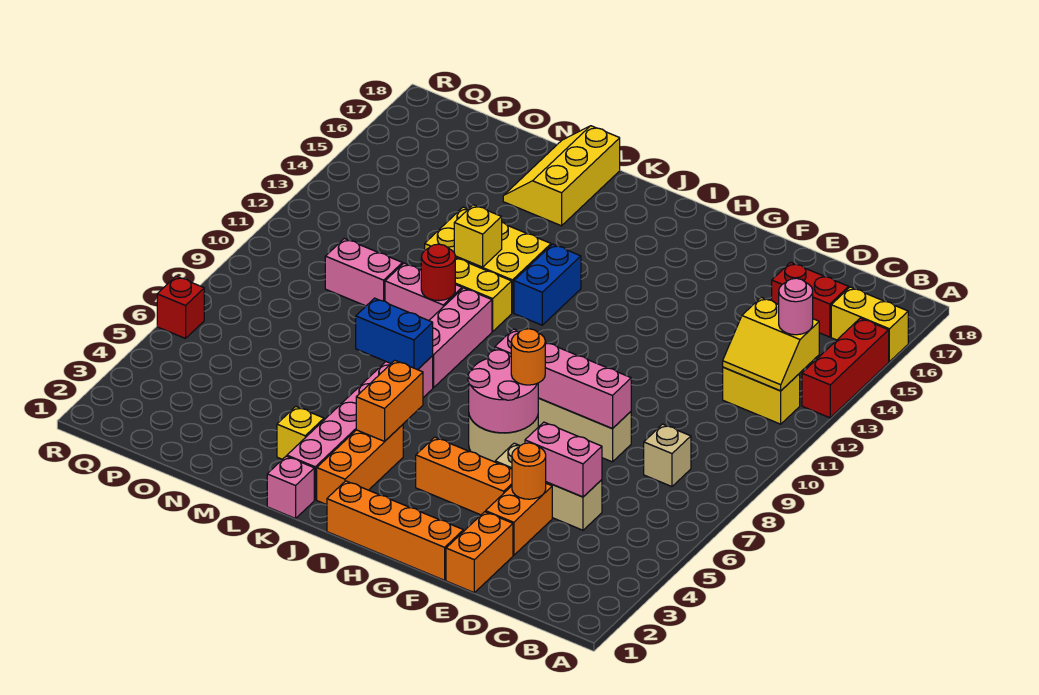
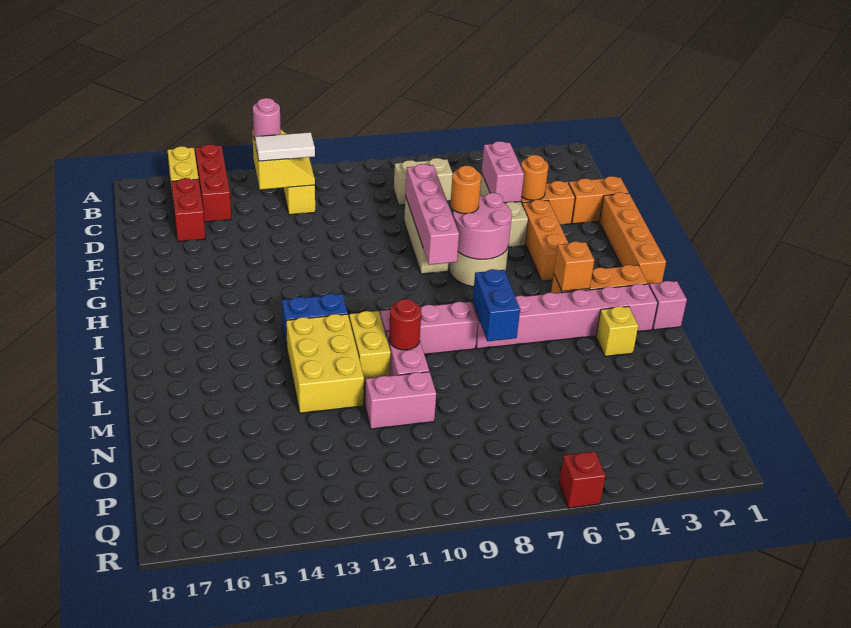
red 1x3 brick [802,318,889,418] -> red 1x3 brick turned to [195,144,231,222]
tan 1x1 brick [644,424,691,487] -> tan 1x2 brick [394,158,453,205]
none -> white 1x2 tile [255,132,315,161]
orange 1x2 brick [356,360,423,441] -> orange 1x1 brick [554,242,594,291]
yellow 1x1 brick [454,205,502,267] -> none
yellow 2x3 slope [503,126,620,226] -> none
pink 1x2 brick [325,238,402,306] -> pink 1x2 brick turned to [365,372,436,429]

